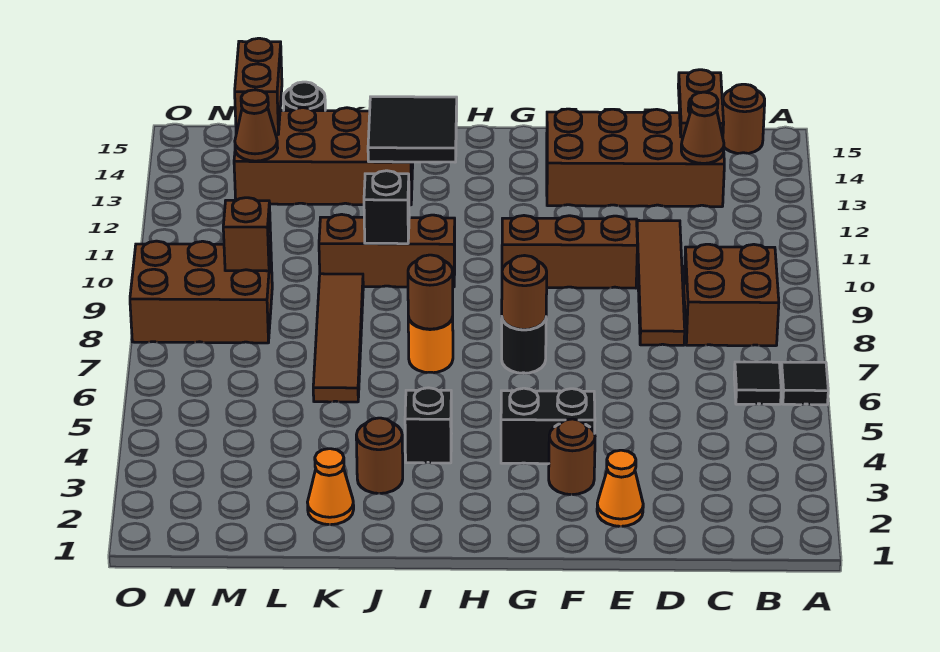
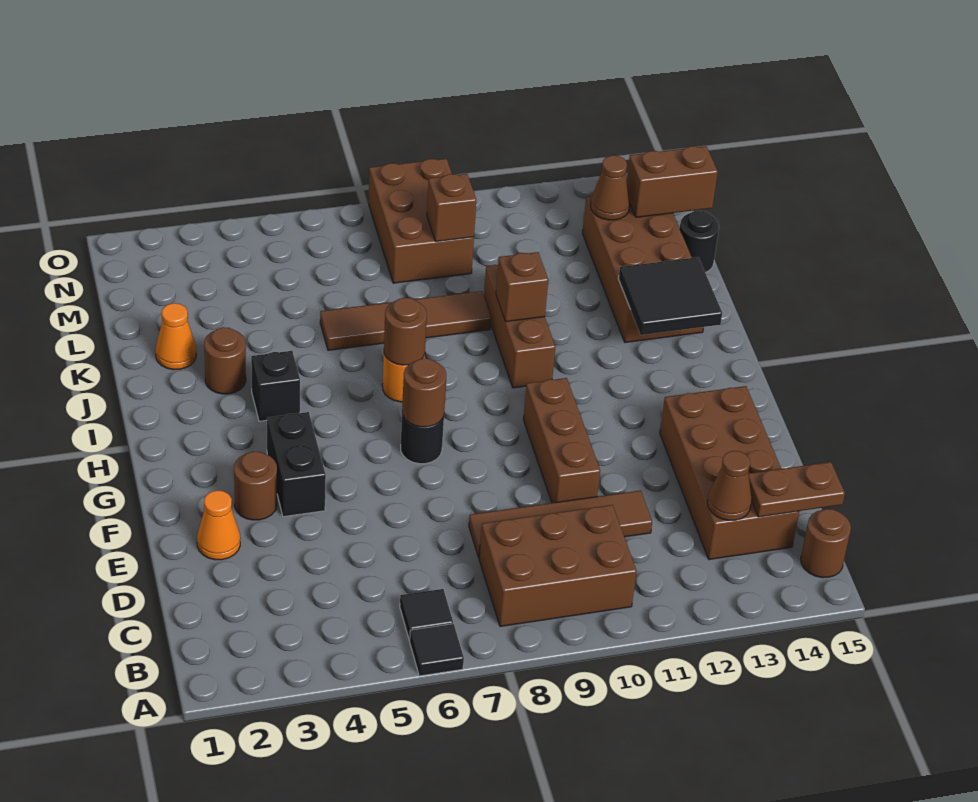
brown 2x2 brick [684,244,779,346] -> brown 2x3 brick [479,505,637,626]
black 1x1 brick [364,171,409,244] -> brown 1x1 brick [496,252,548,322]

